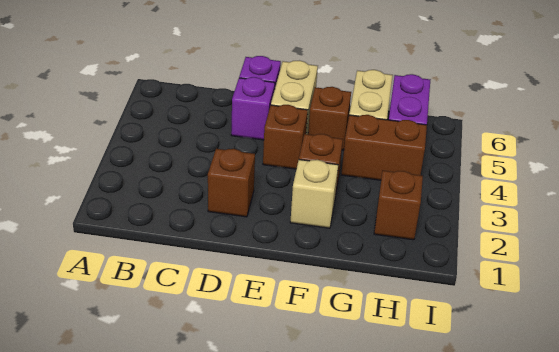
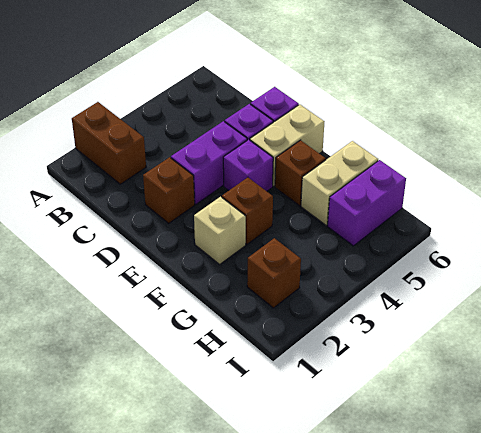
none -> purple 1x2 brick [171,121,247,204]
brown 1x1 brick [263,105,308,169] -> purple 1x1 brick [223,140,273,191]
brown 1x2 brick [341,115,427,180] -> brown 1x2 brick moved to [72,102,146,184]

